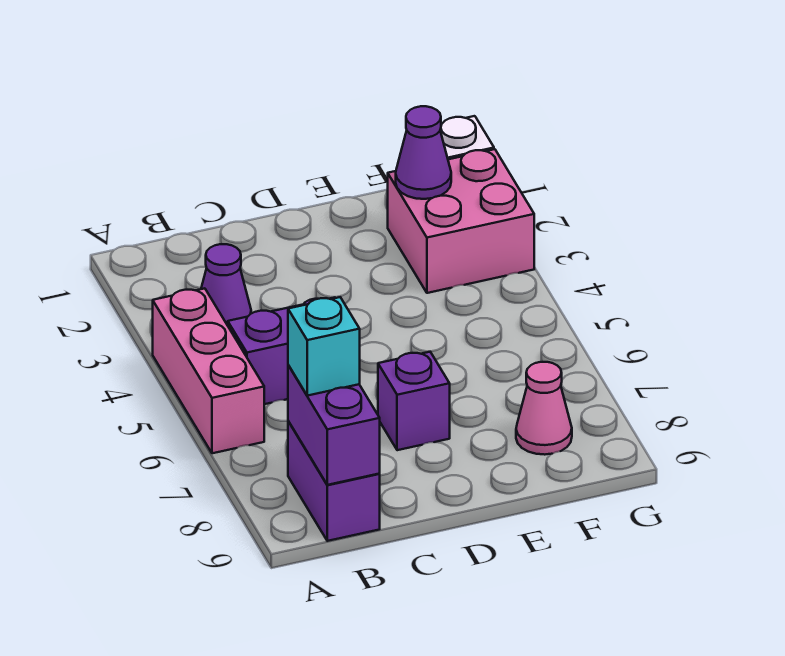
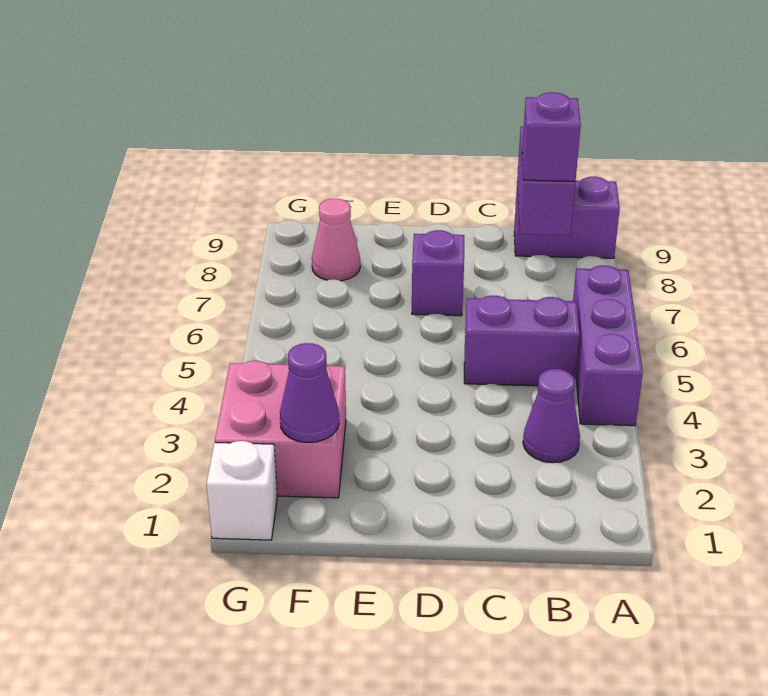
pink 1x3 brick [153,288,264,453] -> purple 1x3 brick [573,265,643,426]
purple 1x2 brick [288,421,380,541] -> purple 1x2 brick turned to [514,177,620,258]
cyan 1x1 brick [288,297,360,396] -> purple 1x1 brick [522,92,581,181]

